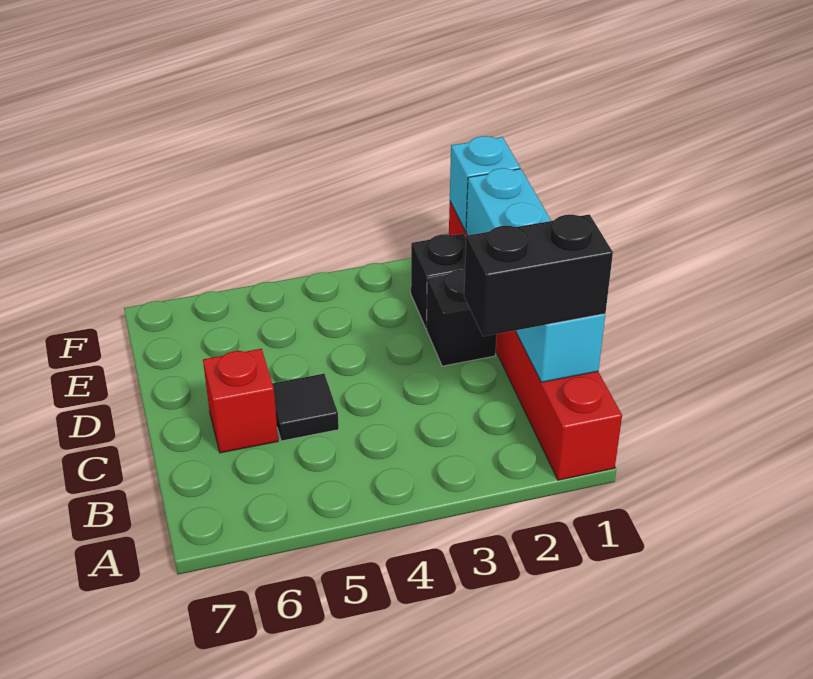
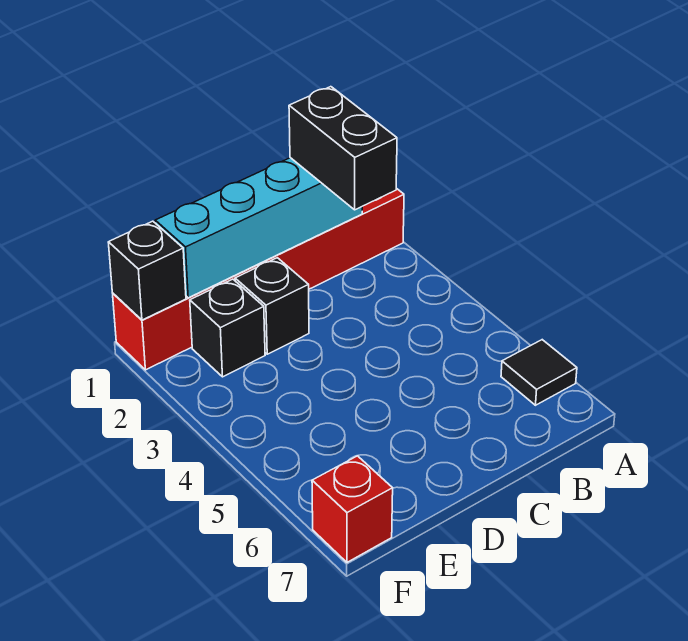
black 1x1 tile [272,374,339,441] -> black 1x1 tile moved to [501,340,577,405]
red 1x1 brick [203,349,278,453] -> red 1x1 brick moved to [312,456,393,562]
cyan 1x1 brick [450,136,520,231] -> black 1x1 brick [108,221,186,320]

